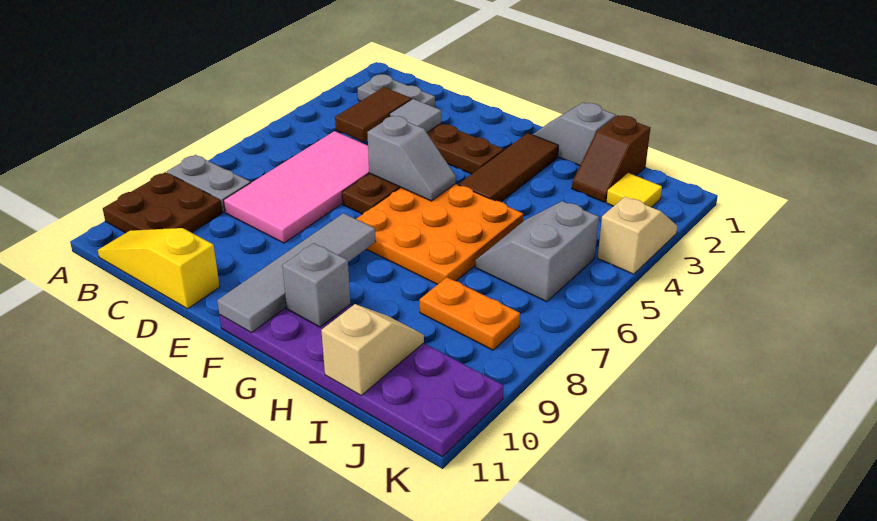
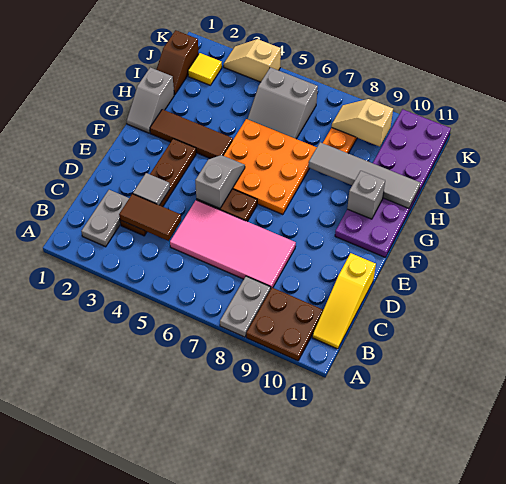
grey 1x4 tile [217,213,376,333] -> grey 1x4 tile moved to [308,142,420,208]
brown 1x2 slope [572,115,650,202] -> brown 1x2 slope turned to [157,30,199,95]
tan 1x2 slope [321,304,424,395] -> tan 1x2 slope moved to [332,99,393,147]

